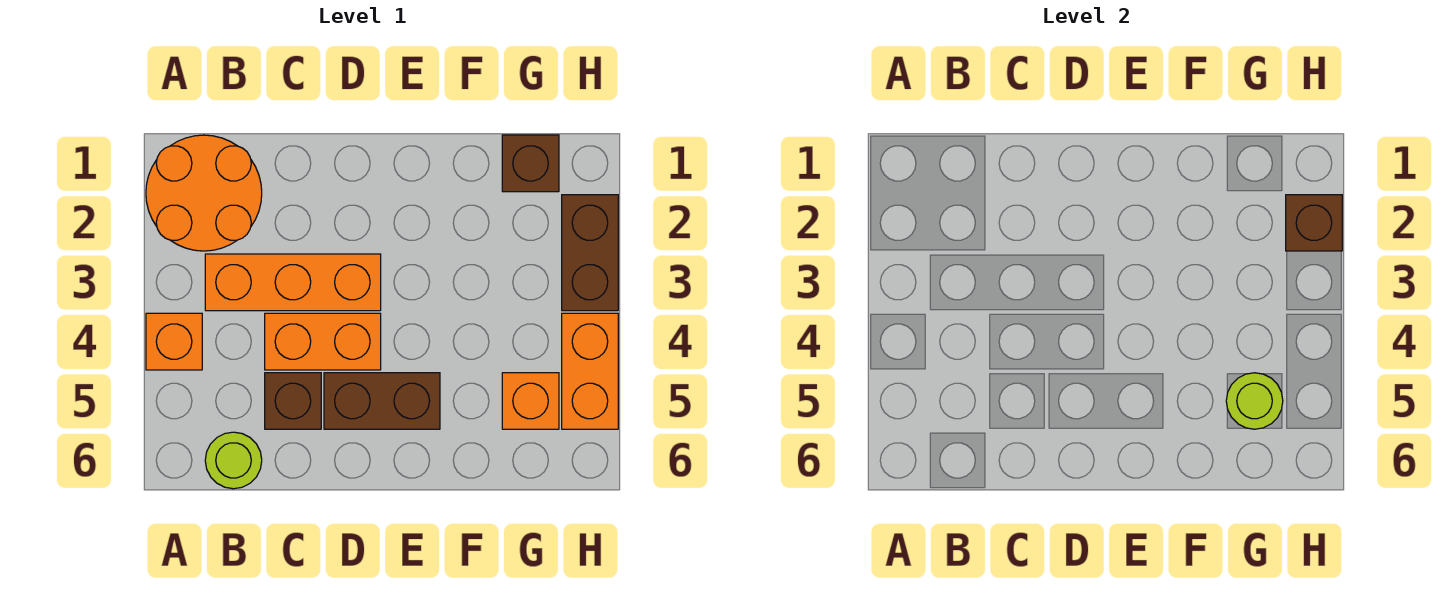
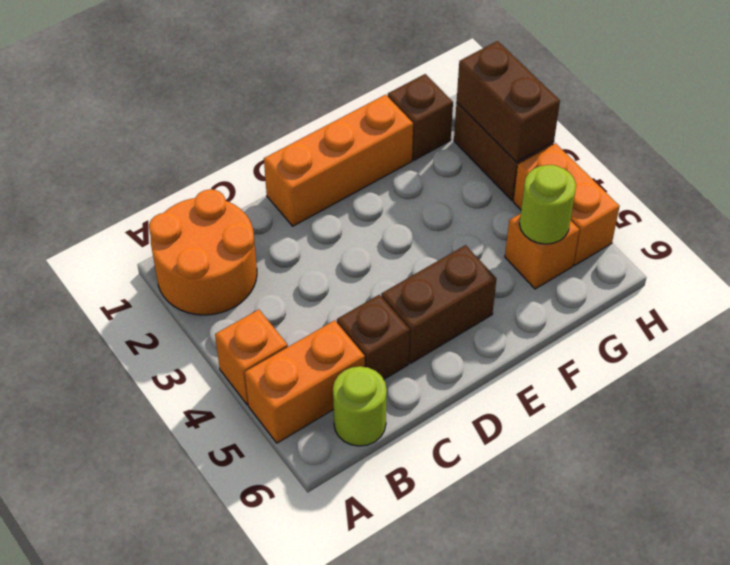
orange 1x3 brick [205,254,381,311] -> orange 1x3 brick moved to [264,95,413,226]
orange 1x2 brick [265,313,381,370] -> orange 1x2 brick moved to [245,320,365,443]
brown 1x1 brick [1286,195,1342,251] -> brown 1x2 brick [457,41,560,162]

